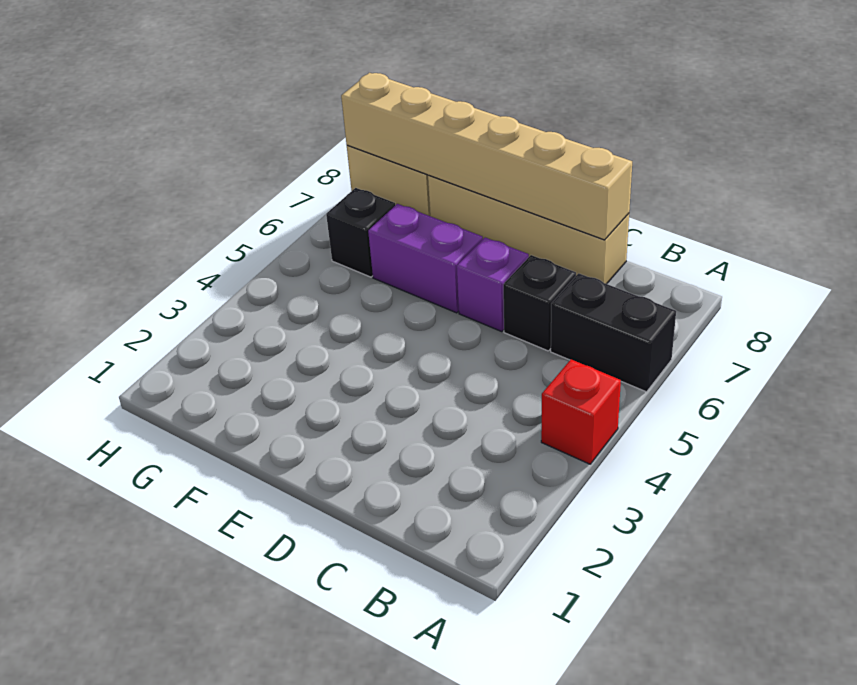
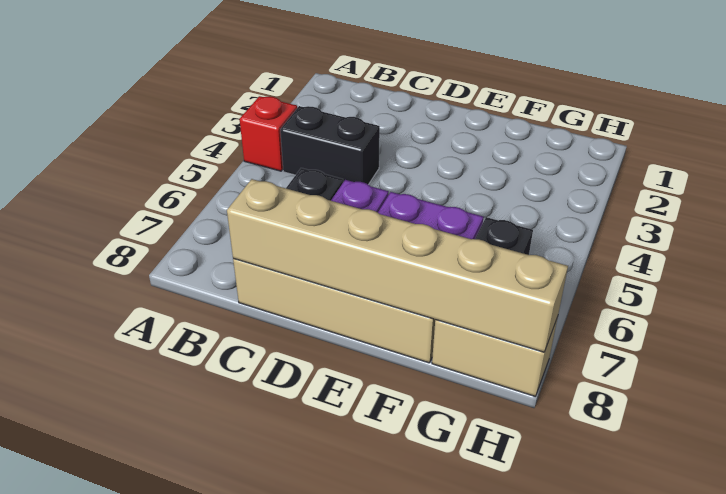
black 1x2 brick [551,273,676,392] -> black 1x2 brick moved to [280,106,380,185]

